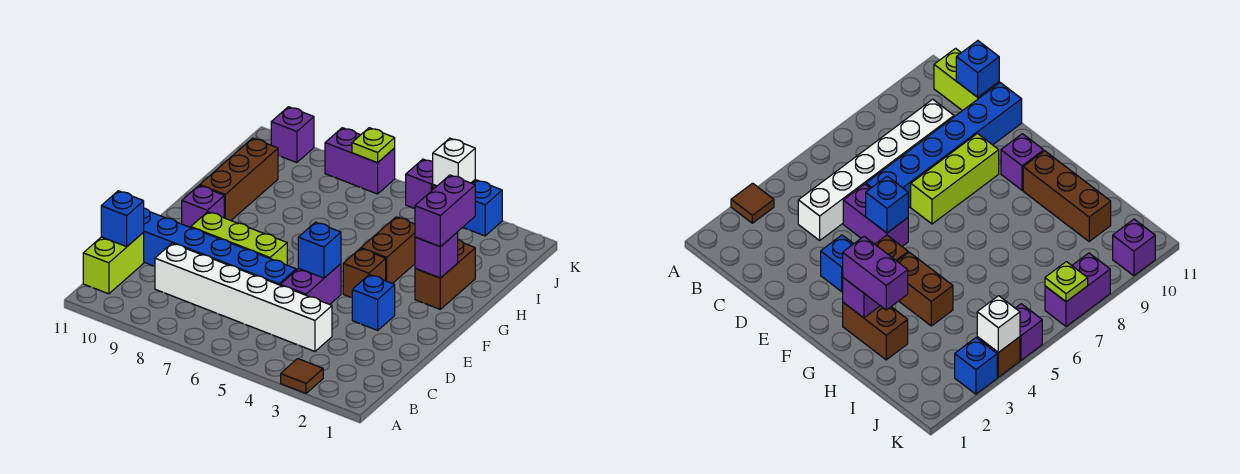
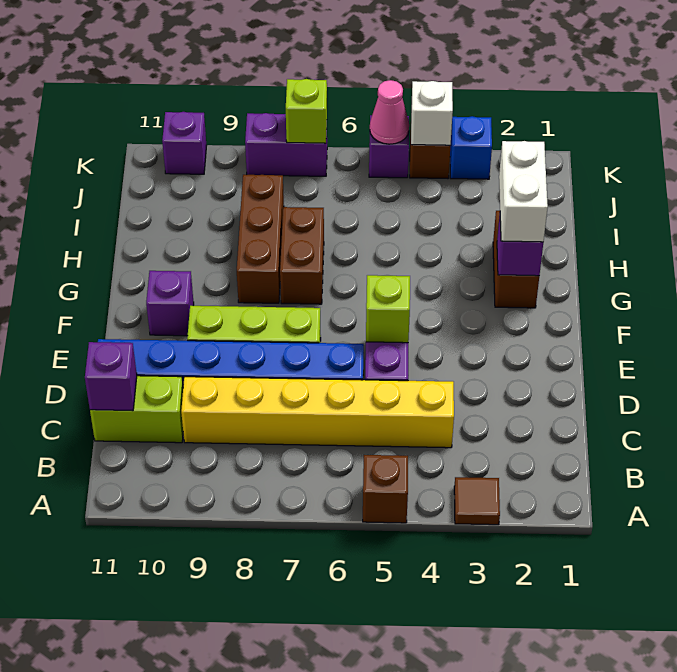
lime 1x2 brick [83,232,144,294] -> lime 1x2 brick turned to [90,376,183,443]
white 1x6 brick [155,243,332,351] -> yellow 1x6 brick [181,377,454,448]
blue 1x1 brick [101,191,144,247] -> purple 1x1 brick [85,342,137,411]
blue 1x1 brick [352,275,395,330] -> none
blue 1x1 brick [298,222,341,278] -> lime 1x1 brick [366,275,410,343]
brown 1x1 brick [343,248,386,298] -> brown 1x1 brick moved to [363,455,408,523]
purple 1x2 brick [415,175,475,247] -> white 1x2 brick [499,141,548,242]
brown 1x2 brick [361,217,415,284] -> brown 1x2 brick moved to [280,207,324,304]
brown 1x3 brick [200,138,278,220] -> brown 1x3 brick moved to [237,175,284,303]
none -> pink 1x1 cone [370,80,409,144]
lime 1x1 plate [352,128,395,163] -> lime 1x1 brick [286,79,327,143]

